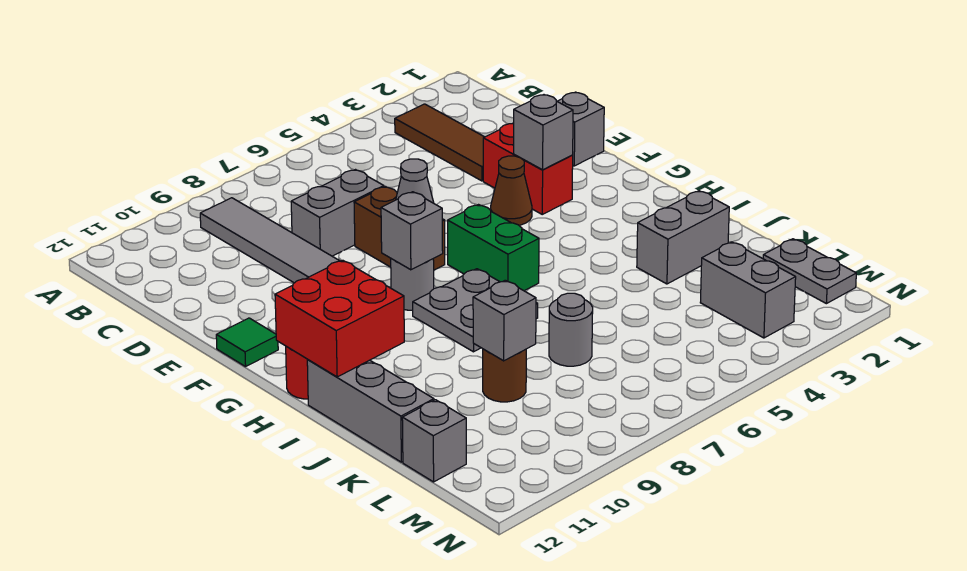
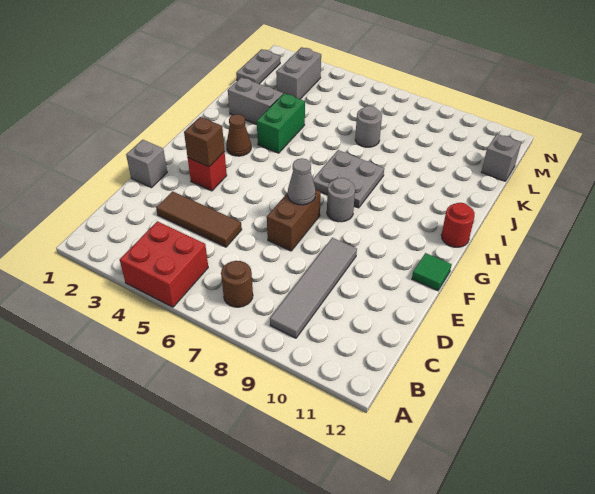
brown 1x3 tile [395,104,484,181] -> brown 1x3 tile turned to [156,191,242,247]
grey 1x2 brick [291,170,384,256] -> none
red 1x2 brick [483,123,573,214] -> red 1x1 brick [188,152,227,191]
grey 1x1 brick [514,95,573,170] -> brown 1x1 brick [184,117,224,167]
brown 1x1 cone [491,156,532,225] -> brown 1x1 cone moved to [226,114,251,156]
green 1x2 brick [448,205,539,291] -> green 1x2 brick moved to [257,93,305,153]
grey 1x1 brick [381,192,443,270] -> none
red 2x2 brick [275,260,404,377] -> red 2x2 brick moved to [120,221,208,307]
grey 1x3 brick [307,359,434,462] -> none
brown 1x1 round brick [483,349,526,402] -> brown 1x1 round brick moved to [221,261,253,307]
grey 1x1 brick [473,280,536,361] -> none

